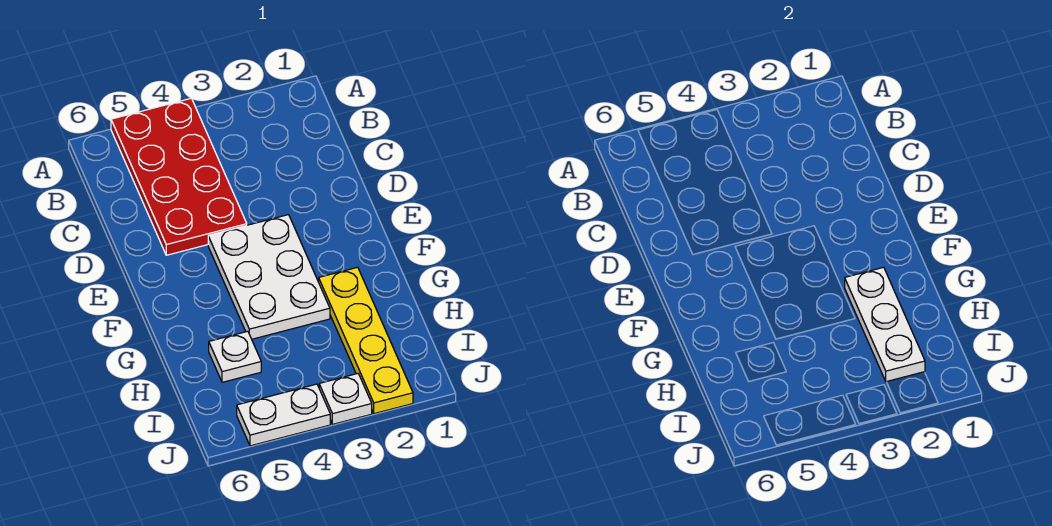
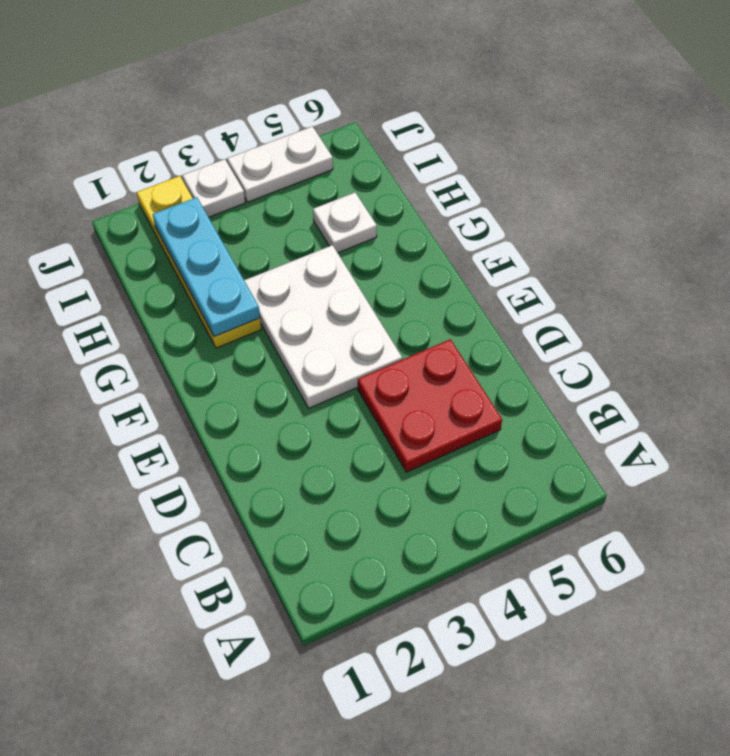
red 2x4 plate [111,98,247,255] -> red 2x2 plate [358,339,502,472]
white 1x3 plate [845,267,925,382] -> cyan 1x3 plate [152,197,260,336]

